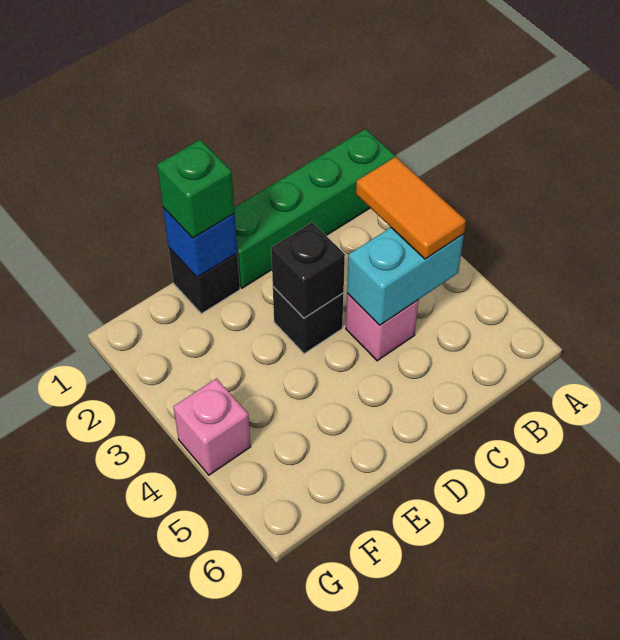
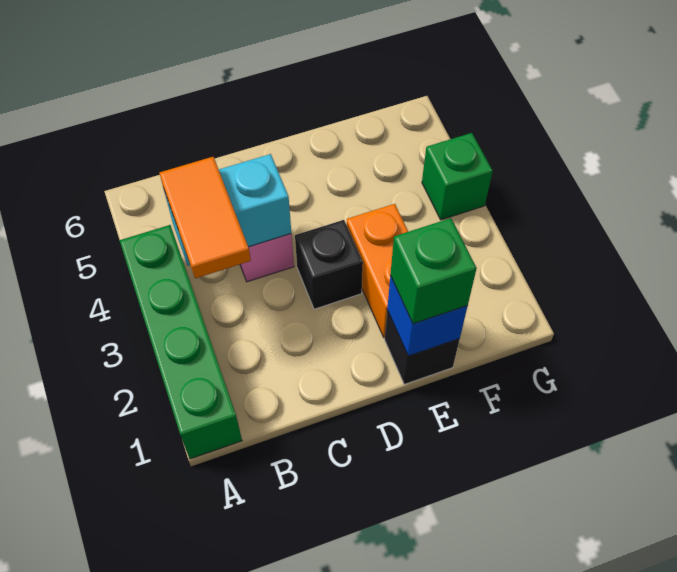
green 1x4 brick [234,129,396,288] -> green 1x4 brick turned to [120,225,242,459]
black 1x1 brick [271,222,345,318] -> none
none -> orange 1x2 brick [346,204,408,337]
pink 1x1 brick [173,379,251,475] -> green 1x1 brick [422,133,493,220]

